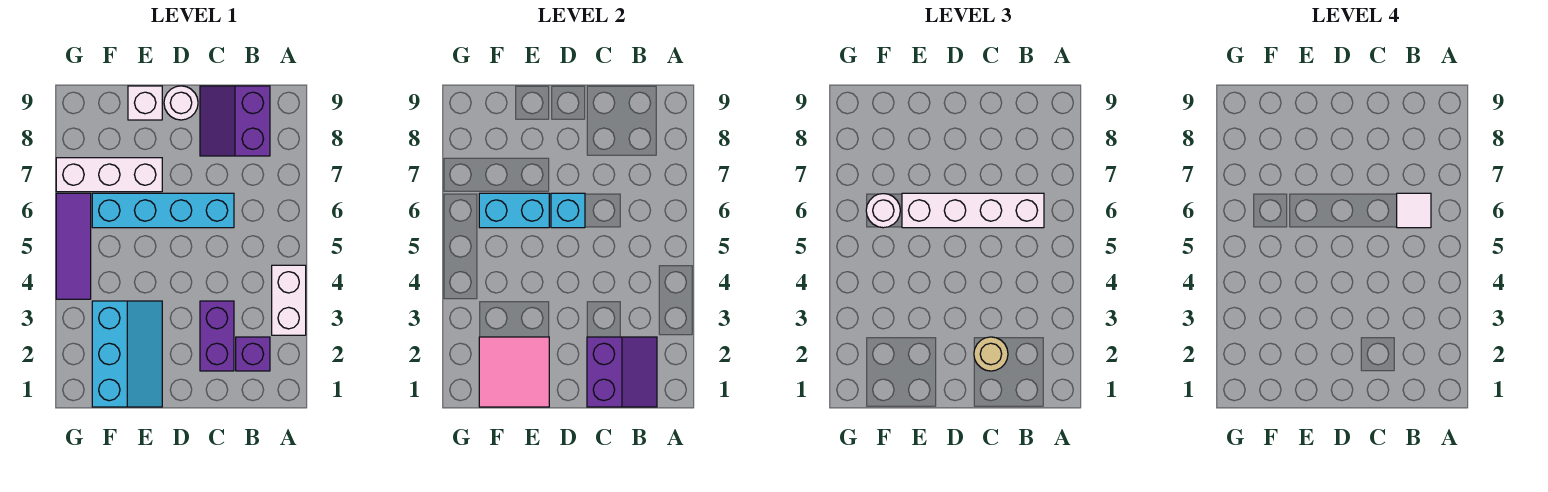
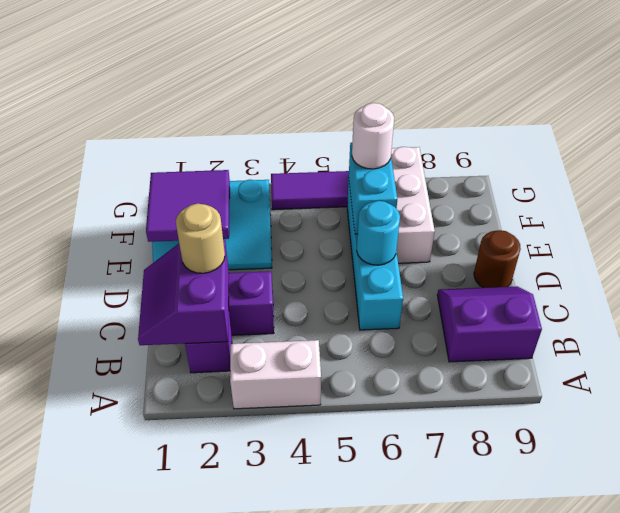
purple 2x2 slope [587,337,657,407] -> purple 2x2 slope turned to [138,240,229,345]
white 1x4 brick [902,193,1044,228] -> none
white 1x1 tile [1397,193,1431,228] -> none
cyan 1x1 brick [551,193,585,228] -> cyan 1x1 round brick [357,201,400,265]
white 1x1 round brick [164,86,198,120] -> brown 1x1 round brick [474,230,521,288]
pink 2x2 tile [479,337,549,407] -> purple 2x2 tile [146,170,230,242]
white 1x1 brick [128,86,162,120] -> none

